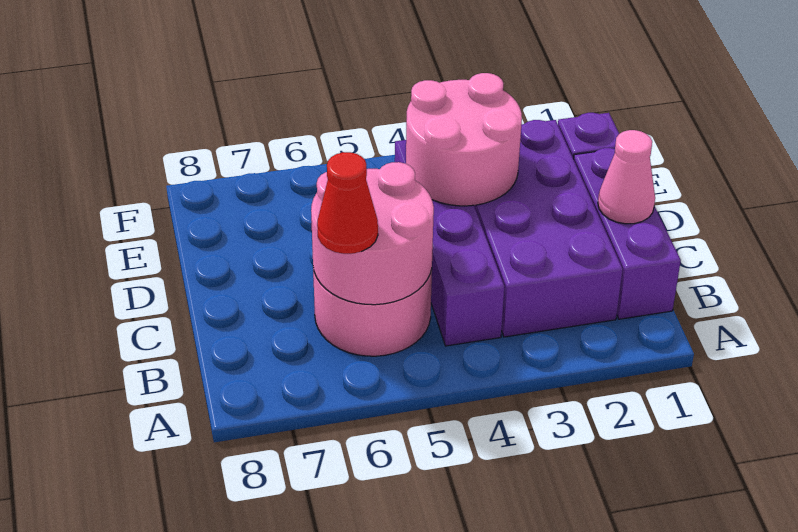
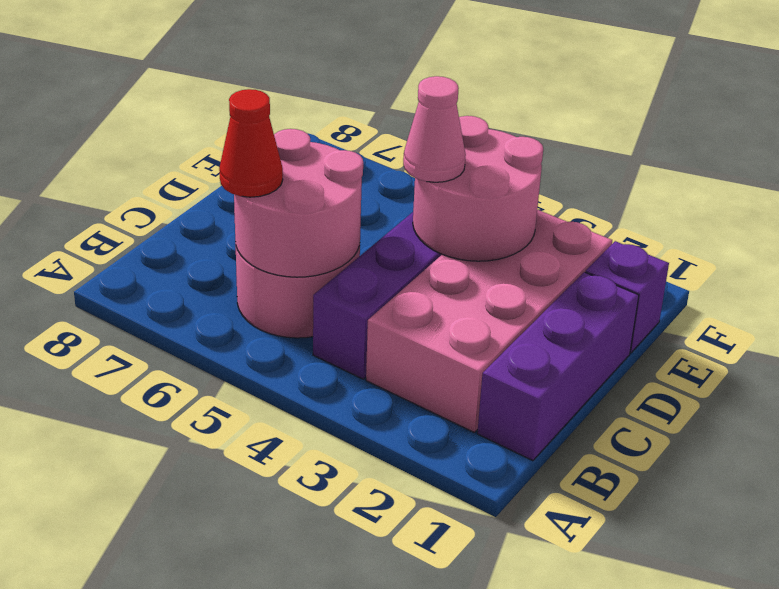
purple 2x4 brick [474,120,623,337] -> pink 2x4 brick [366,210,612,433]
pink 1x1 cone [598,130,655,224] -> pink 1x1 cone moved to [403,76,466,182]

